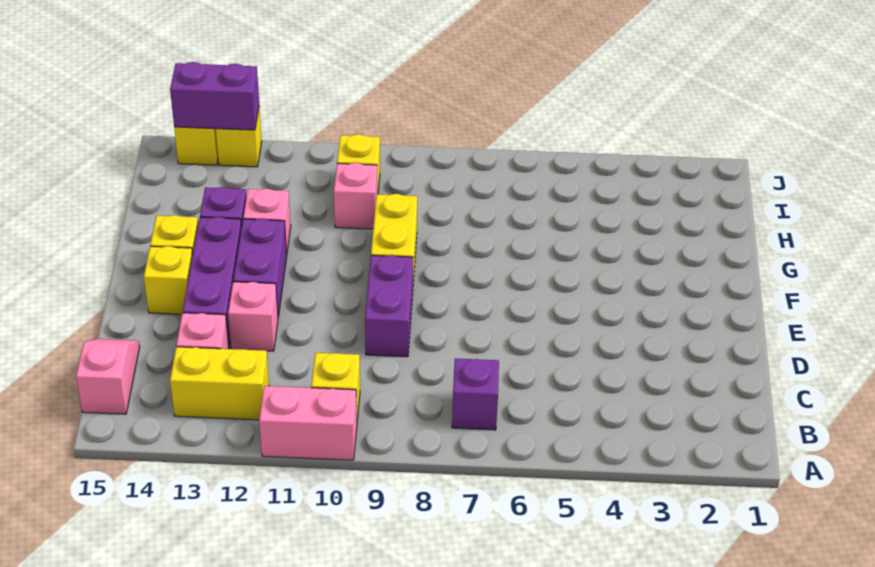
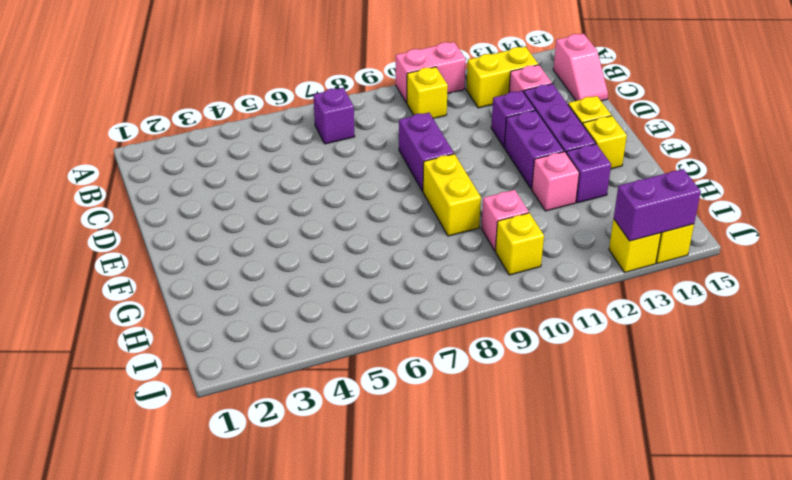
pink 1x1 brick [228,282,278,351] -> purple 1x1 brick [491,91,535,147]

